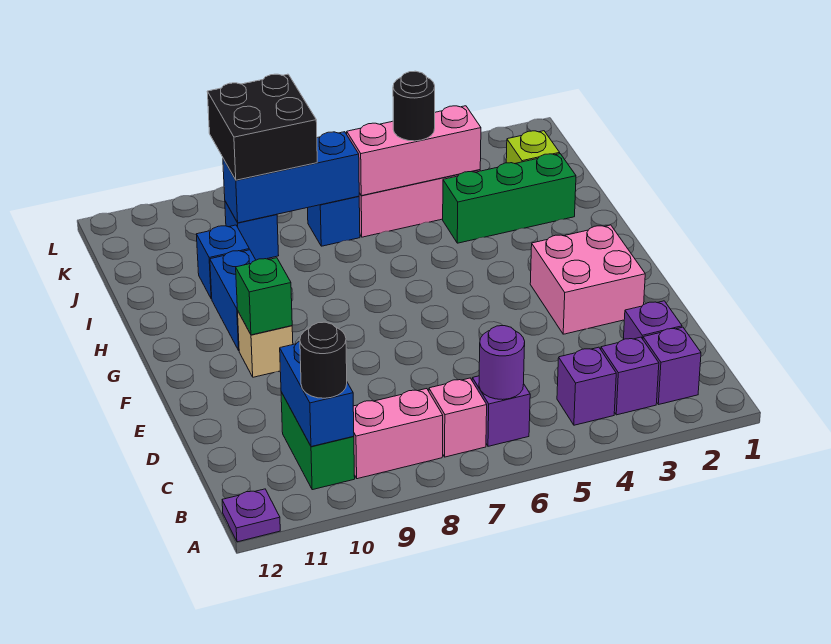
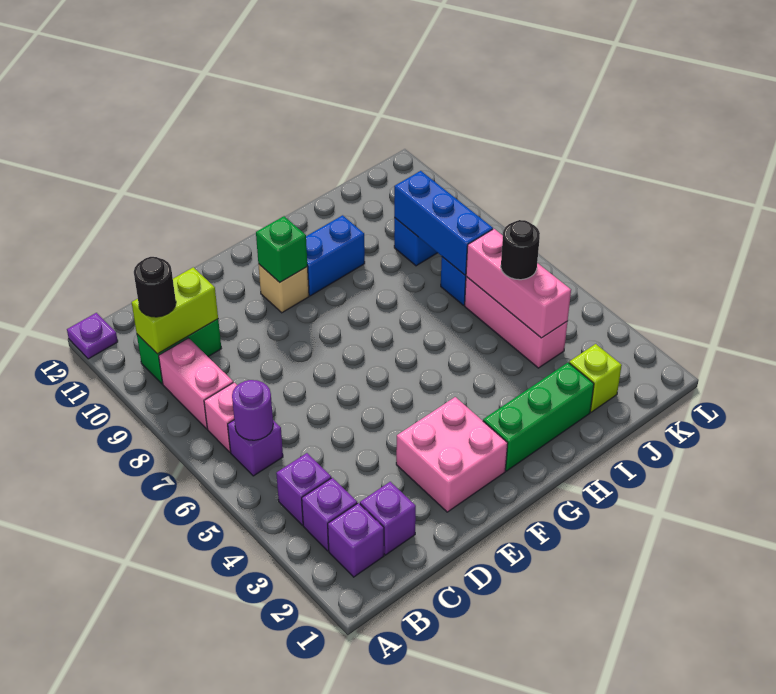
blue 1x2 brick [280,342,354,447] -> lime 1x2 brick [132,267,218,354]
green 1x3 brick [443,154,576,243] -> green 1x3 brick turned to [483,363,594,471]
blue 1x1 brick [196,225,249,299] -> none
black 2x2 brick [207,74,317,180] -> none

